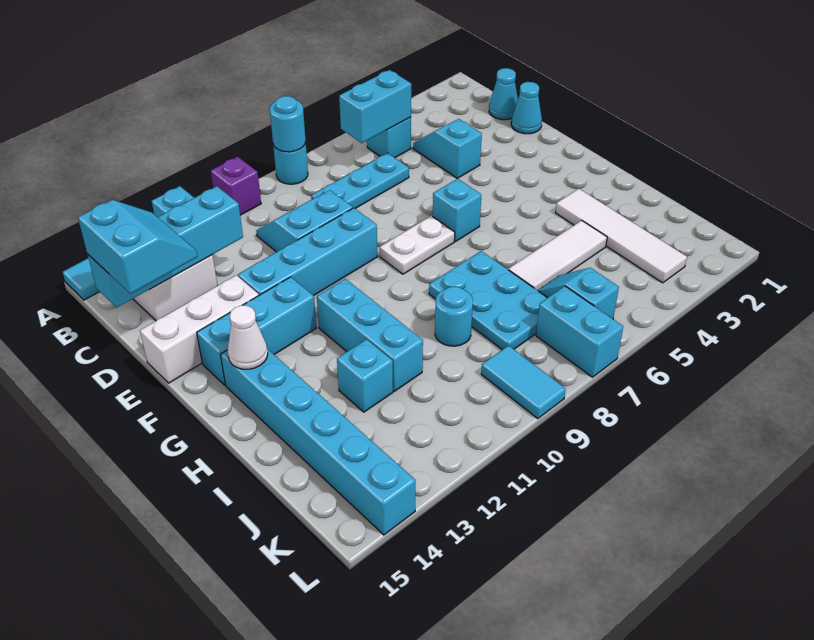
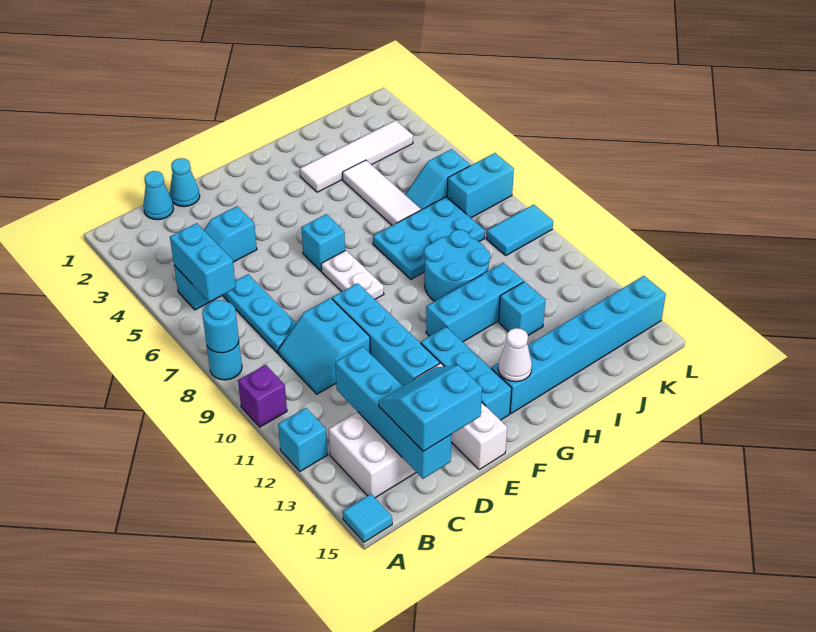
cyan 1x1 round brick [435,287,473,346] -> cyan 2x2 round brick [424,230,490,301]

